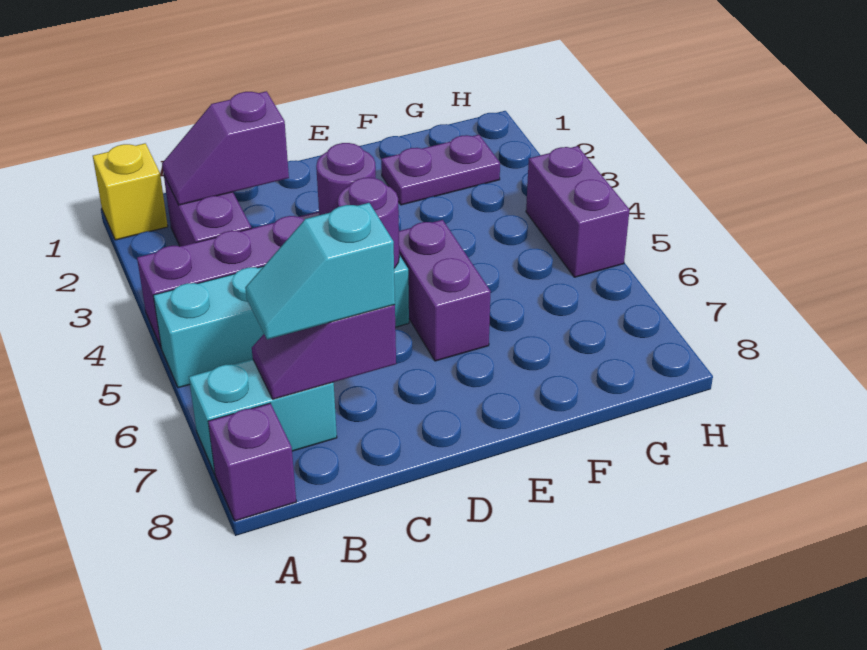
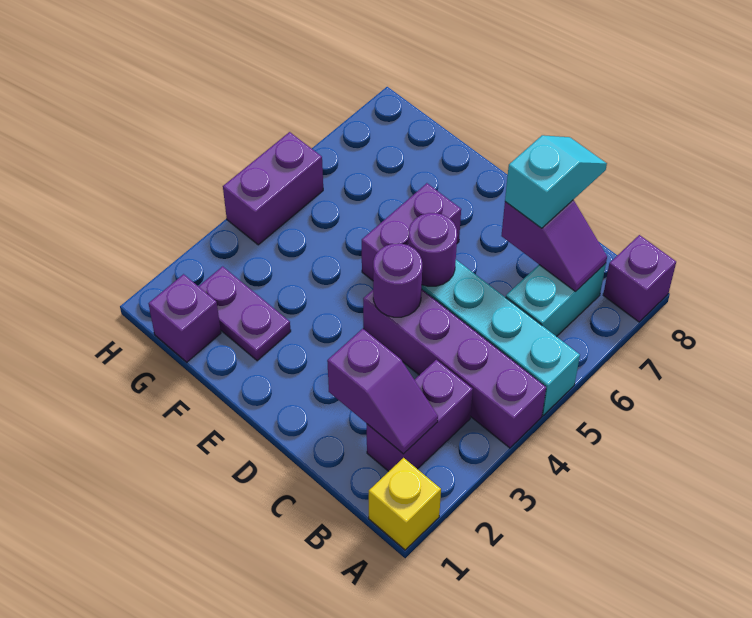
cyan 1x2 brick [189,359,337,474] -> cyan 1x2 brick turned to [506,263,606,337]
cyan 1x2 slope [245,203,395,339] -> cyan 1x2 slope turned to [505,135,607,228]
none -> purple 1x1 brick [149,274,221,362]

